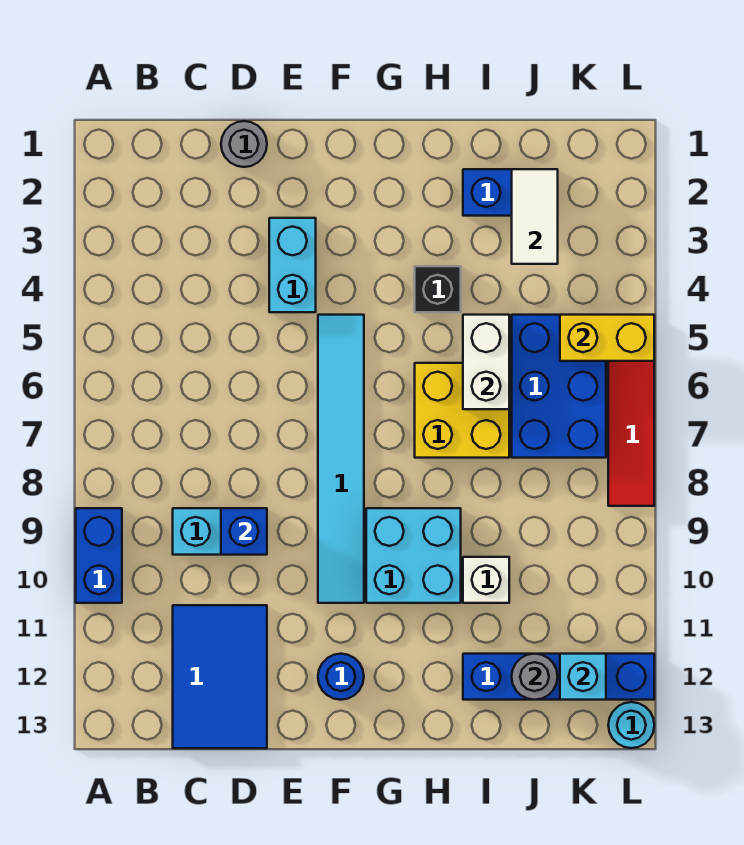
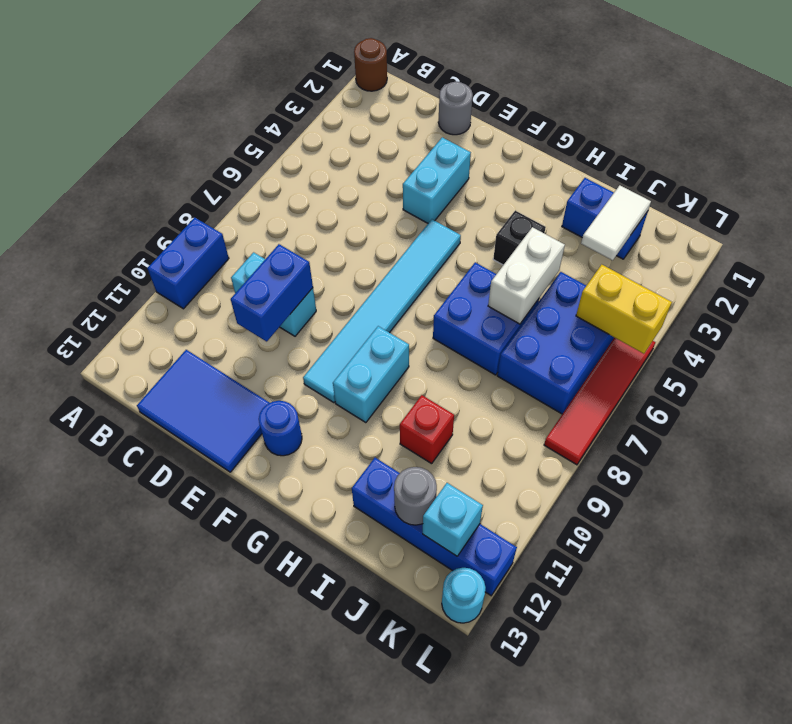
none -> brown 1x1 round brick [354,38,387,91]
blue 2x3 tile [173,605,267,748] -> blue 2x3 tile turned to [137,350,269,472]
blue 1x1 brick [221,508,267,555] -> blue 1x2 brick [231,244,313,341]
cyan 2x2 brick [366,508,461,603] -> cyan 1x2 brick [333,326,409,423]
yellow 2x2 brick [415,363,509,458] -> blue 2x2 brick [433,262,539,375]
white 1x1 brick [463,557,509,603] -> red 1x1 brick [400,395,454,464]

